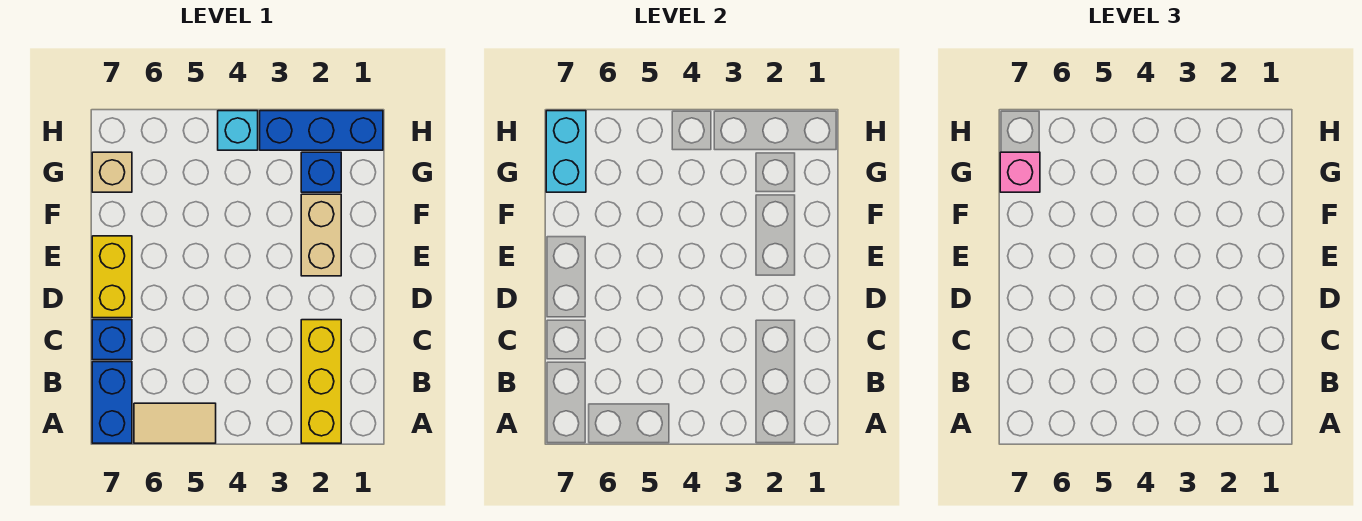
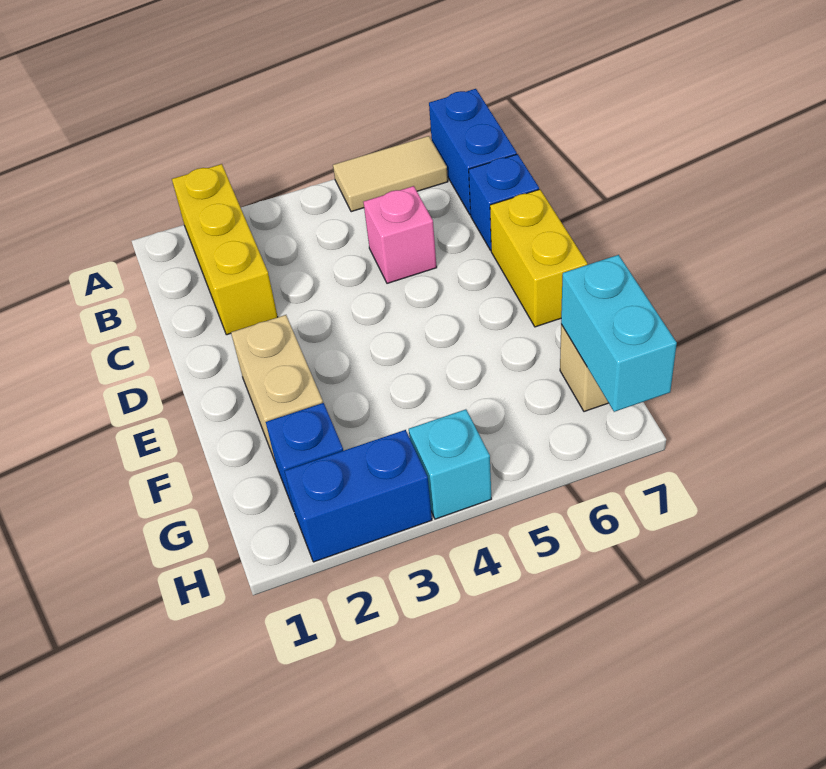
pink 1x1 brick [1000,152,1040,192] -> pink 1x1 brick moved to [363,186,437,283]
blue 1x3 brick [260,111,383,150] -> blue 1x2 brick [285,430,432,562]

